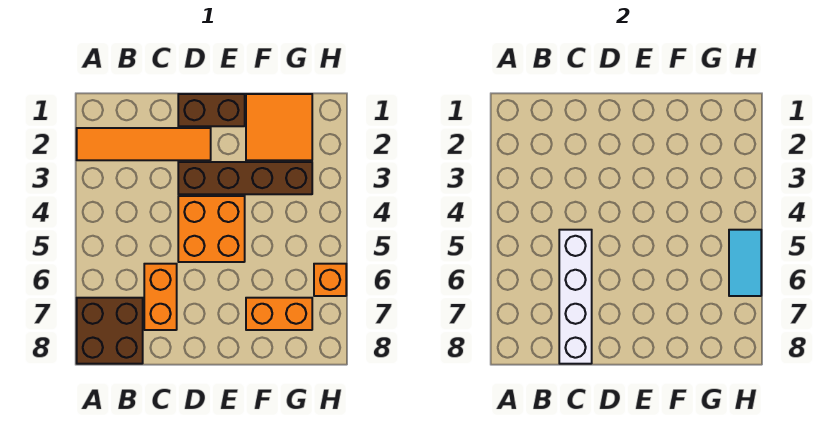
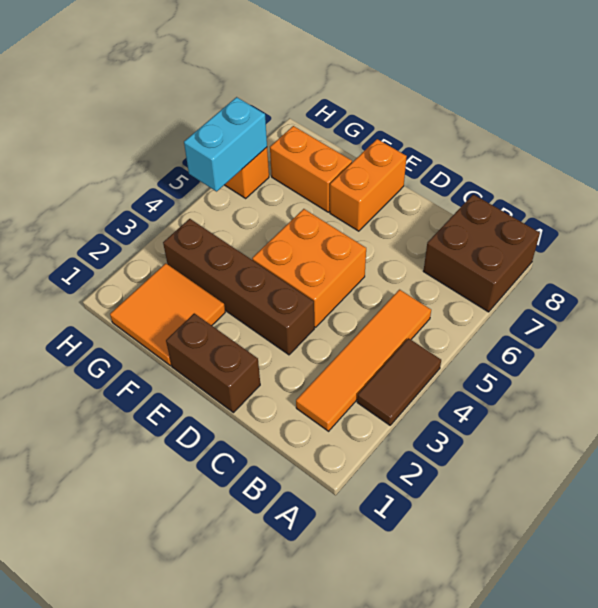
orange 1x4 tile [77,128,211,160] -> orange 1x4 tile turned to [296,290,431,431]
none -> brown 1x2 tile [357,338,441,425]
white 1x4 brick [559,230,592,364] -> none
orange 1x2 brick [144,264,177,330] -> orange 1x2 brick moved to [330,139,407,231]
cyan 1x2 tile [729,230,761,296] -> cyan 1x2 brick [184,97,267,191]

